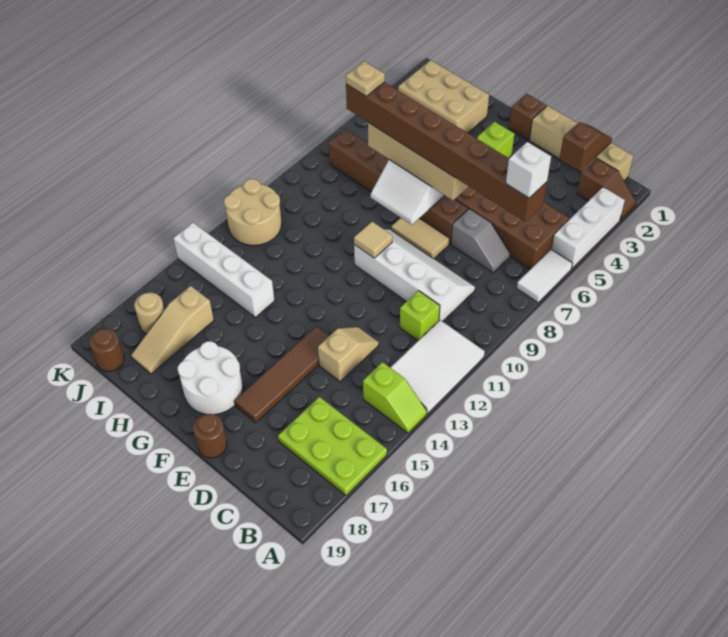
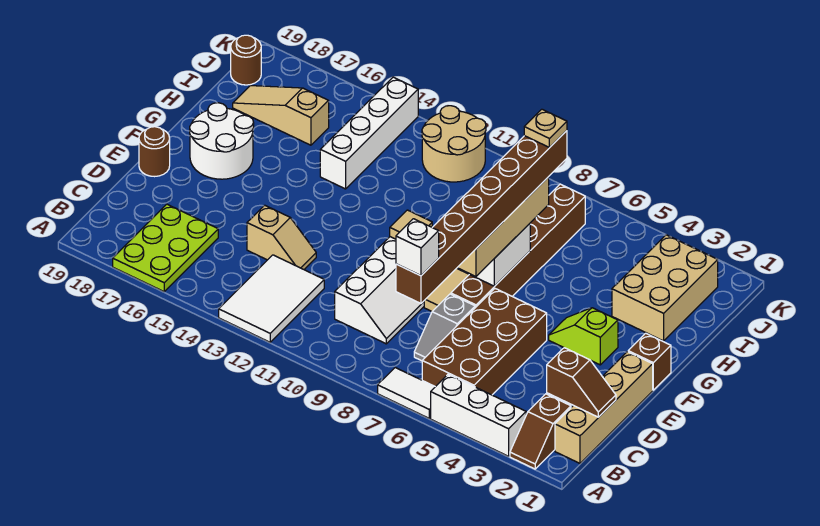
white 2x3 tile [390,320,485,413] -> white 2x3 tile turned to [219,255,324,342]
lime 1x2 slope [363,362,427,433] -> none
lime 1x1 brick [400,291,440,340] -> none
brown 1x4 tile [235,326,329,423] -> none
tan 1x1 round brick [134,292,165,334] -> none

